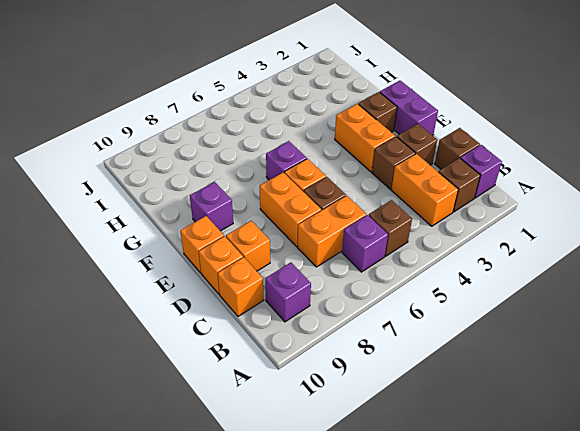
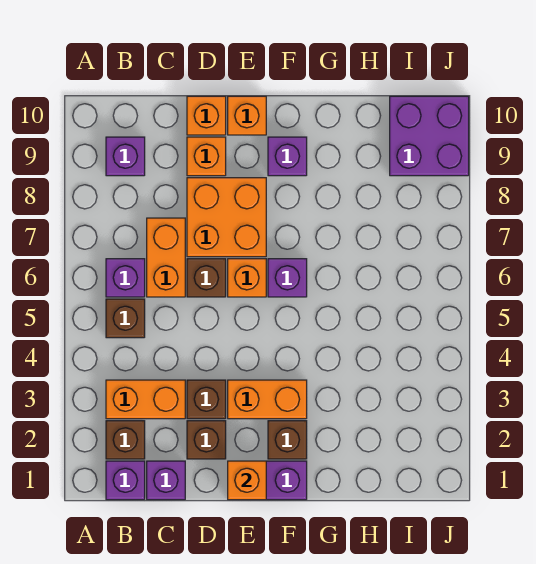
brown 1x1 brick [435,128,480,169] -> purple 1x1 brick [147,461,185,500]
orange 1x1 brick [218,257,264,316] -> orange 1x1 brick moved to [228,461,266,500]
orange 1x2 brick [260,172,321,247] -> orange 2x2 brick [187,178,266,257]
none -> purple 2x2 brick [390,96,469,176]

